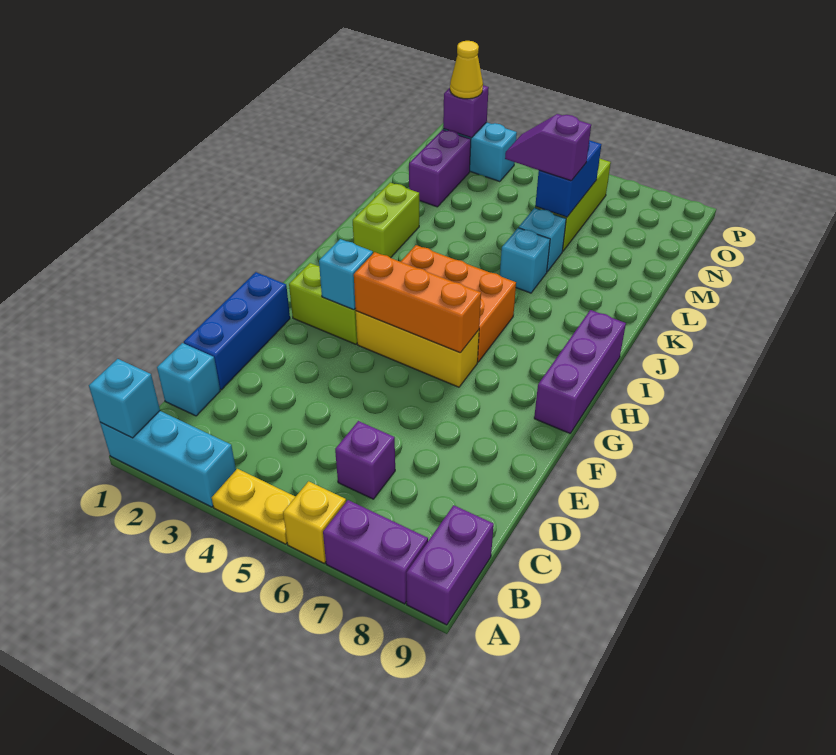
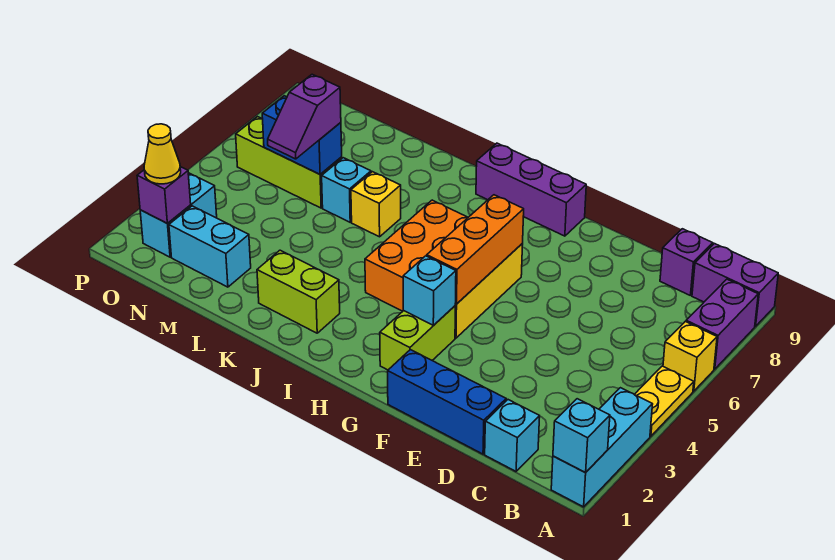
purple 1x1 brick [335,421,395,499] -> purple 1x1 brick moved to [660,229,713,295]
cyan 1x1 brick [500,228,550,293] -> yellow 1x1 brick [351,172,401,237]
purple 1x2 brick [409,130,471,207] -> cyan 1x2 brick [169,206,251,287]

